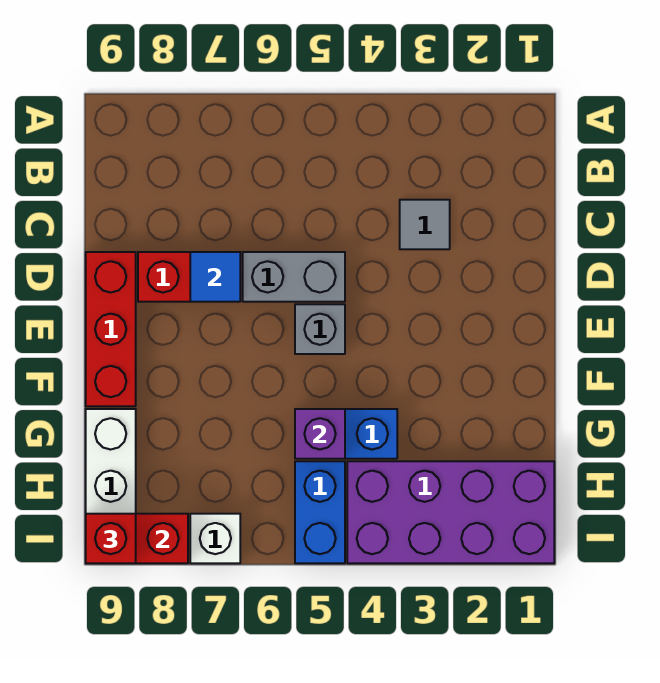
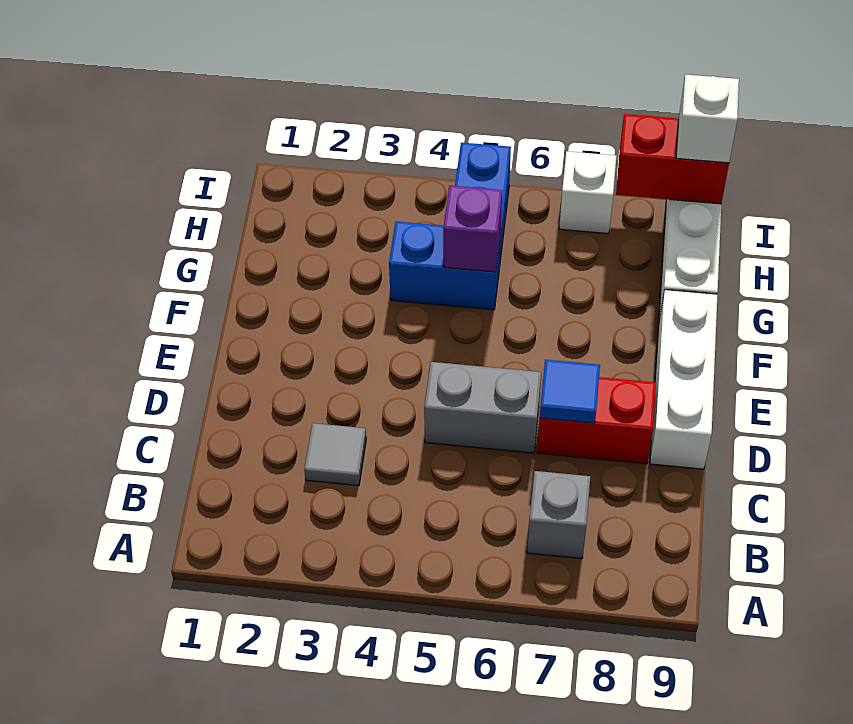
red 1x3 brick [86,252,136,406] -> white 1x3 brick [650,290,718,469]
grey 1x1 brick [295,304,345,354] -> grey 1x1 brick moved to [527,471,590,559]
purple 2x4 brick [347,461,554,563] -> none
red 1x1 brick [86,514,136,563] -> white 1x1 brick [676,75,739,163]

